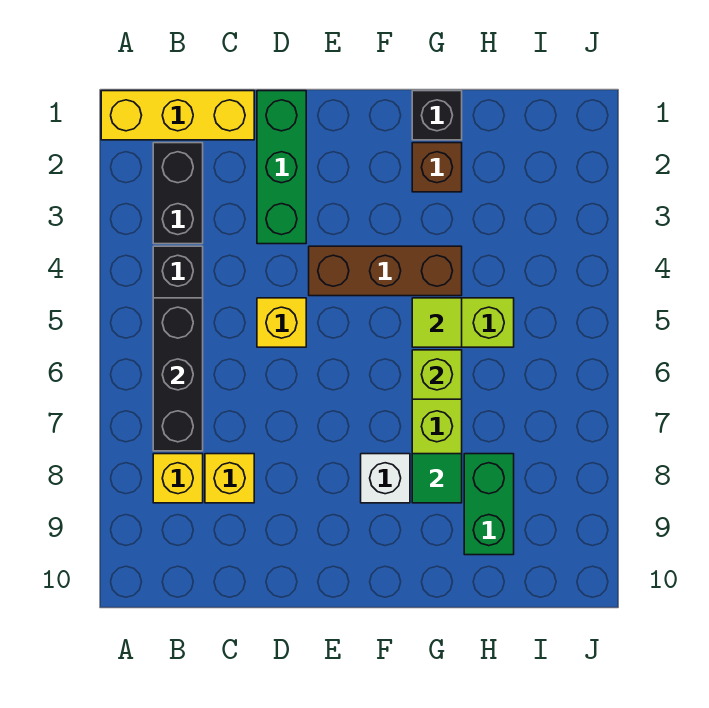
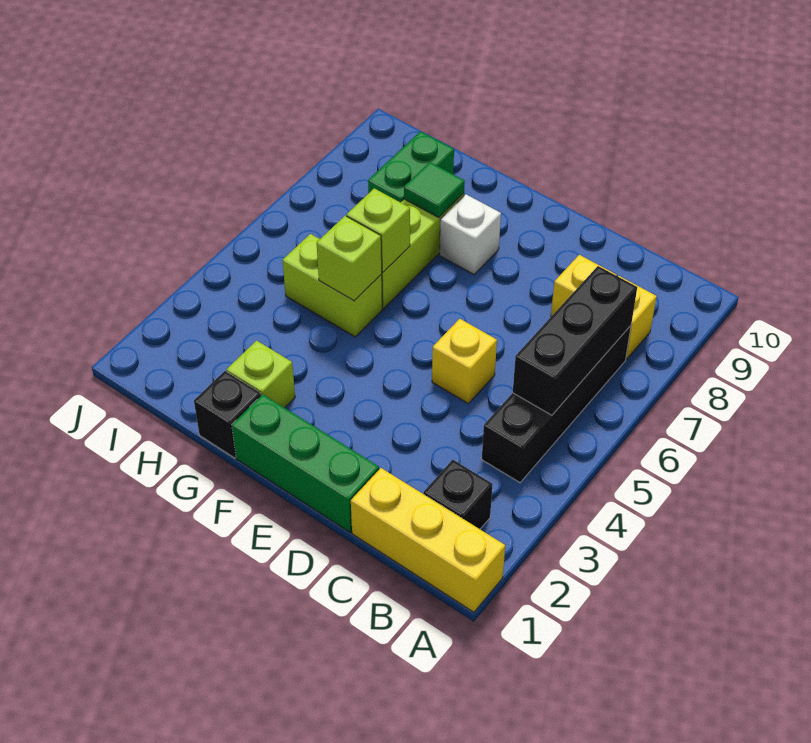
black 1x2 brick [153,143,203,244] -> black 1x1 brick [424,460,493,529]
green 1x3 brick [257,91,306,244] -> green 1x3 brick turned to [232,394,379,532]
brown 1x3 brick [309,246,462,296] -> none
brown 1x1 brick [412,143,462,192] -> lime 1x1 brick [226,341,295,408]
lime 1x1 tile [412,298,462,347] -> lime 1x1 brick [317,216,382,301]

